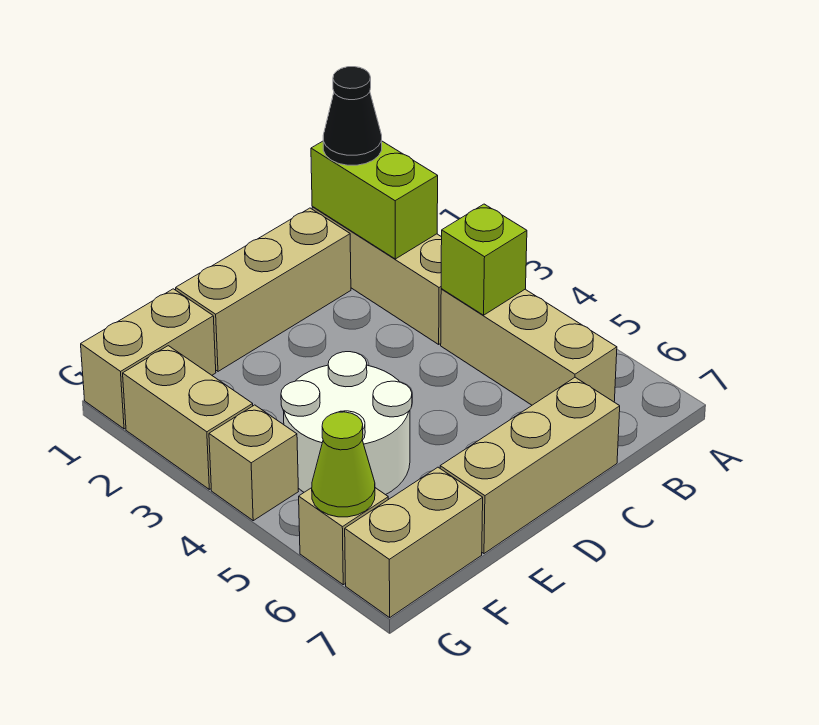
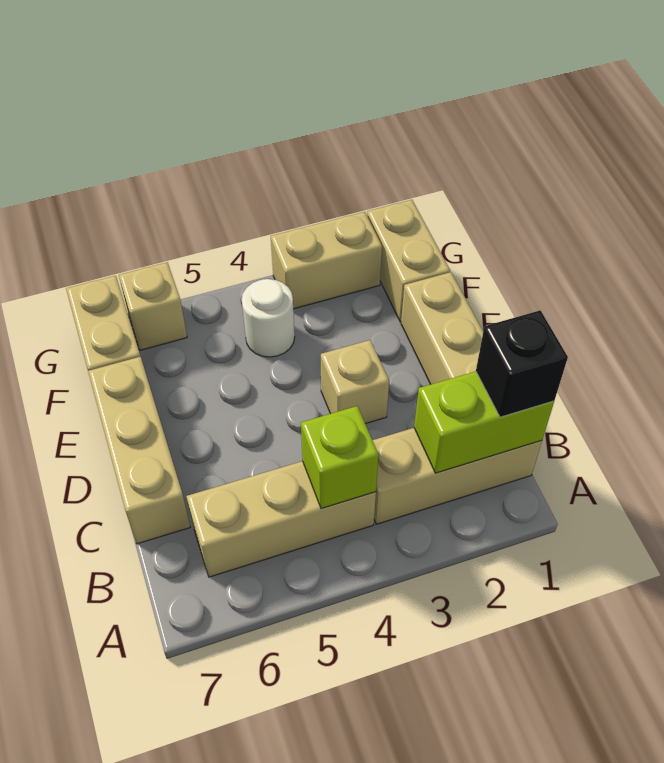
black 1x1 cone [323,67,382,165] -> black 1x1 brick [476,310,568,417]
white 2x2 round brick [281,352,412,495] -> white 1x1 round brick [242,279,295,357]
tan 1x1 brick [209,405,298,521] -> tan 1x1 brick moved to [320,340,389,424]
lime 1x1 cone [312,412,375,517] -> none

